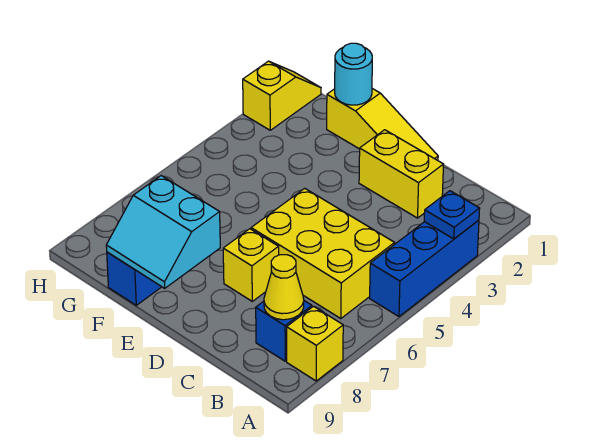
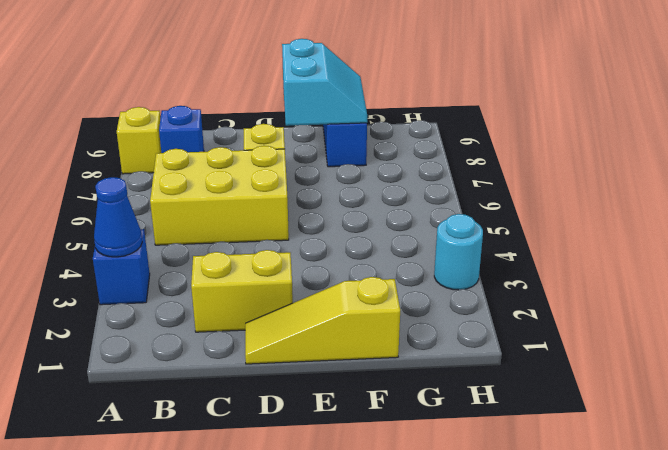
blue 1x3 brick [370,220,479,316] -> blue 1x1 brick [93,229,150,305]
blue 1x1 plate [424,191,480,239] -> blue 1x1 cone [94,177,142,257]
yellow 1x1 cone [264,255,304,320] -> none
cyan 2x2 slope [106,176,220,288] -> cyan 2x2 slope turned to [282,39,367,126]
cyan 1x1 round brick [335,43,372,105] -> cyan 1x1 round brick moved to [434,214,483,290]
yellow 1x2 slope [243,61,321,130] -> none

